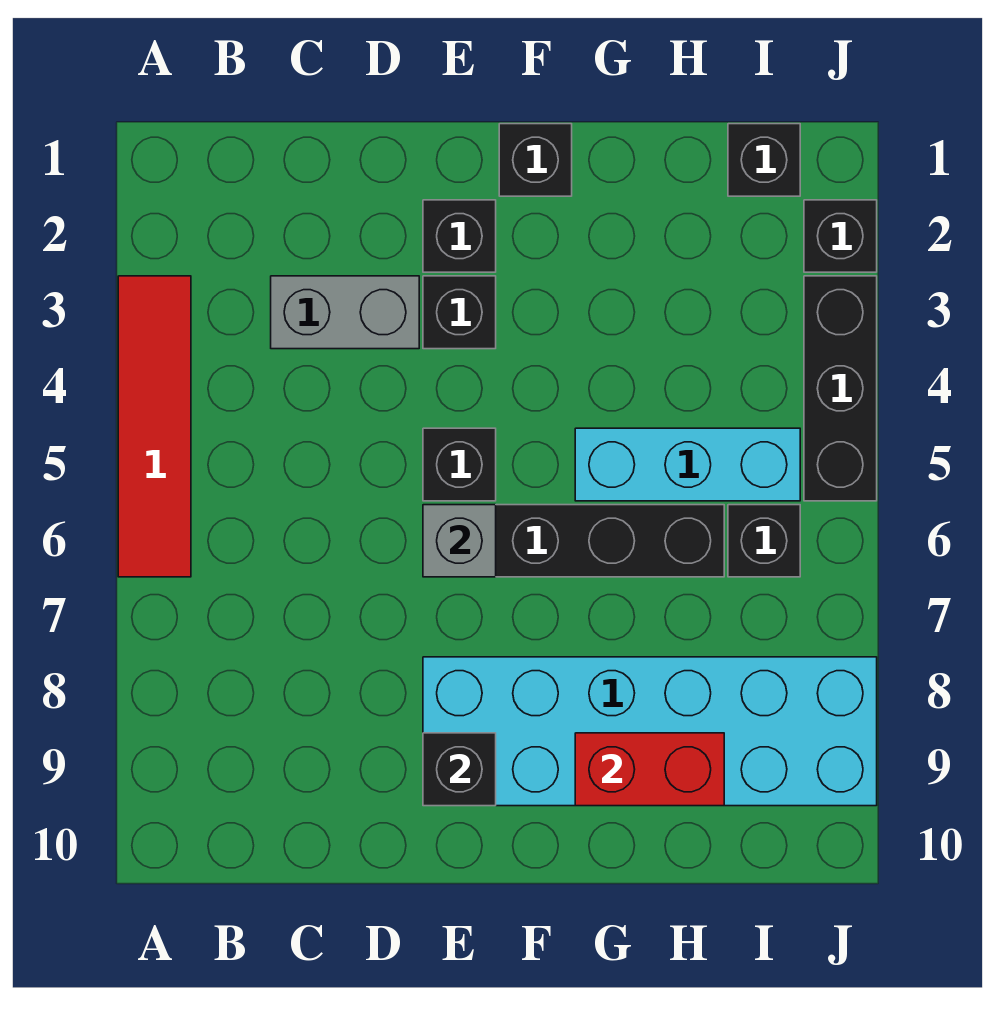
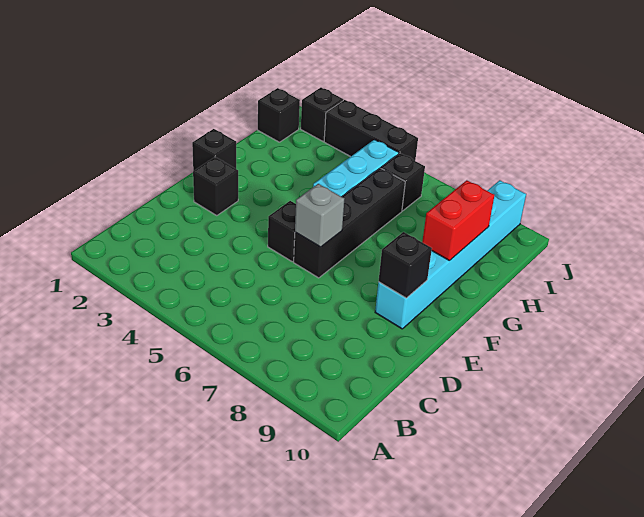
red 1x4 tile [118,276,191,577] -> none
grey 1x2 brick [271,276,419,349] -> none
black 1x1 brick [423,276,496,349] -> none
cyan 2x6 brick [423,657,877,806] -> cyan 1x6 brick [375,180,526,329]

